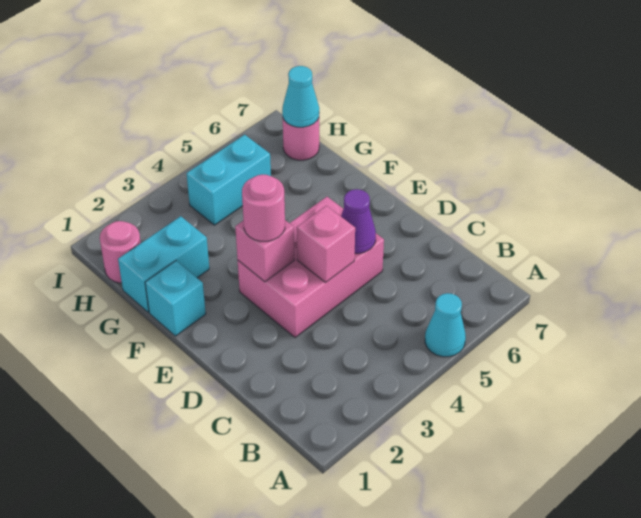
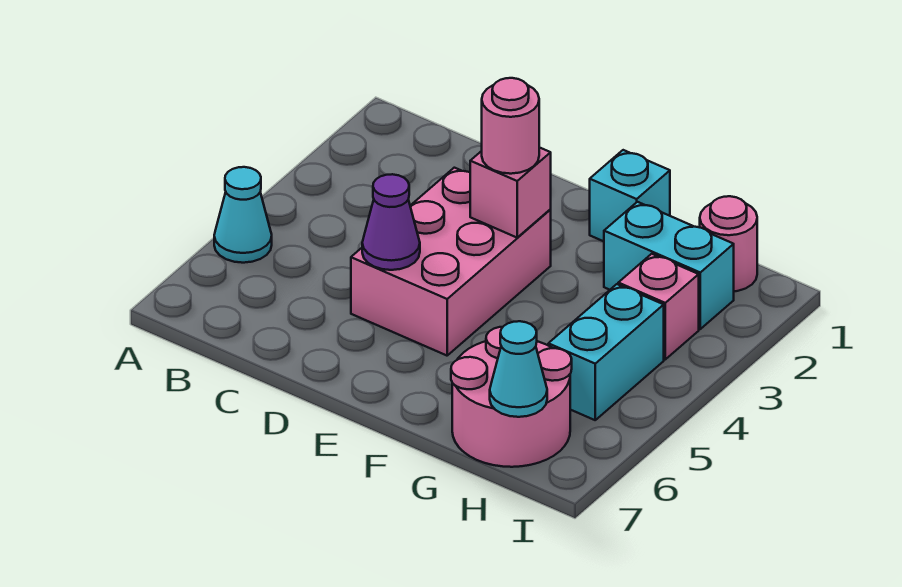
pink 1x1 brick [297,206,355,282] -> pink 1x1 brick moved to [618,254,699,359]
cyan 1x2 brick [118,216,209,312] -> cyan 1x2 brick turned to [604,202,734,329]
pink 1x1 round brick [283,118,319,160] -> pink 2x2 round brick [451,327,572,467]

